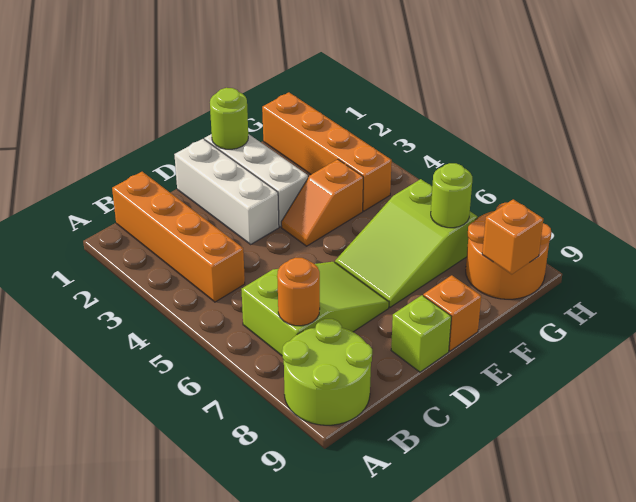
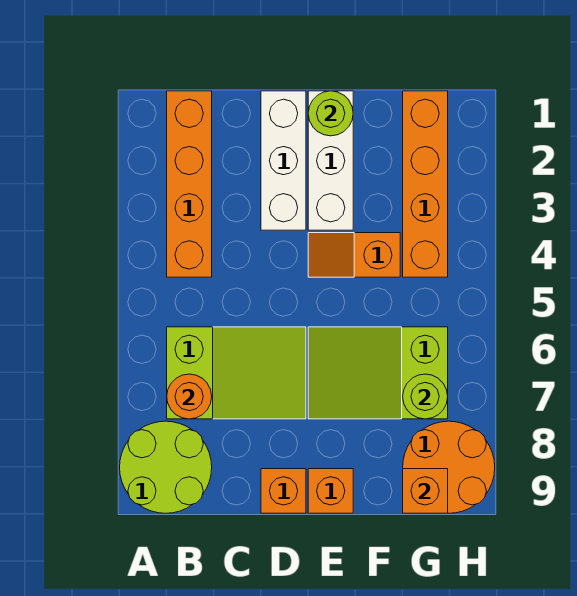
lime 1x1 brick [391,295,451,372] -> orange 1x1 brick [261,469,306,513]

